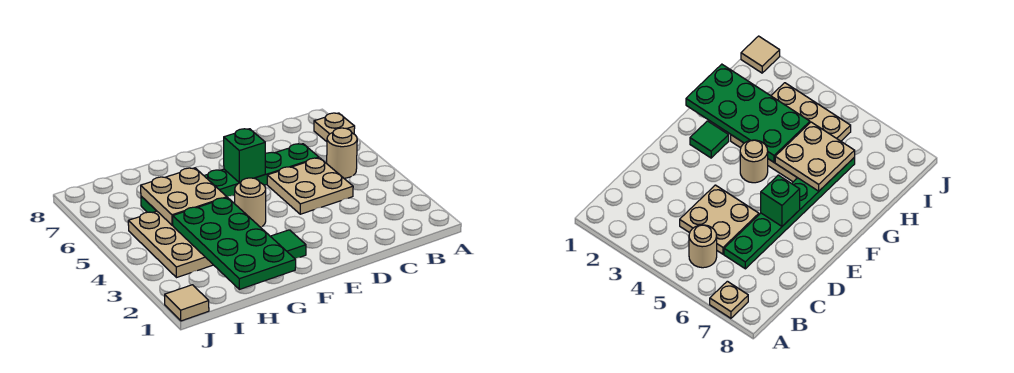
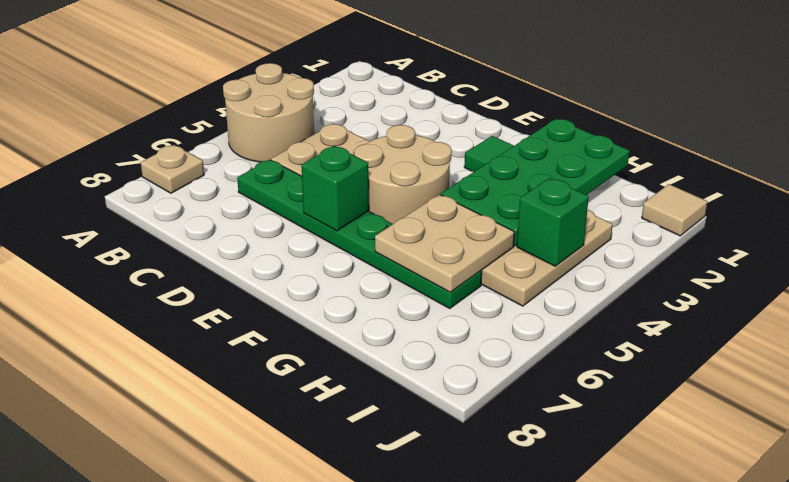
tan 1x1 round brick [327,128,357,178] -> tan 2x2 round brick [223,63,314,162]
tan 1x1 round brick [235,178,266,227] -> tan 2x2 round brick [354,125,452,224]
none -> green 1x1 brick [517,178,589,266]

